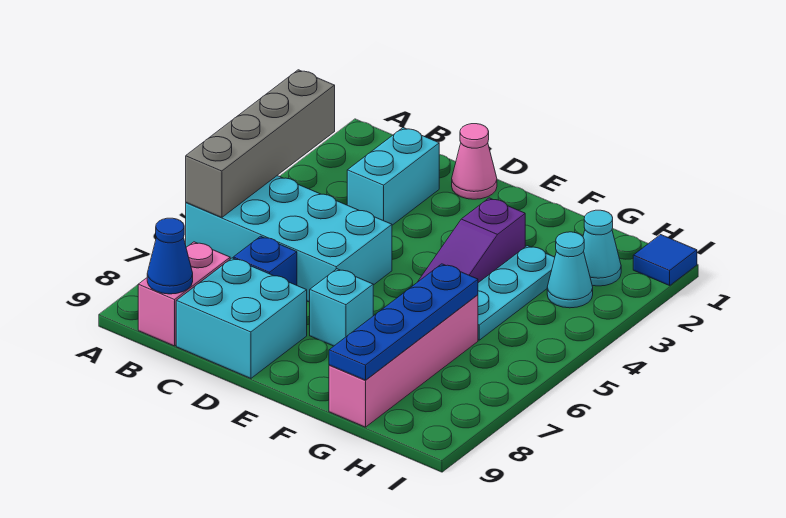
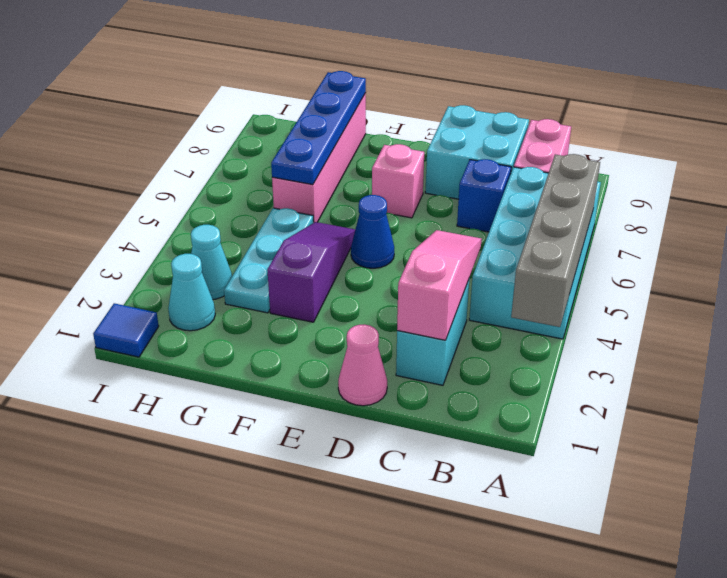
cyan 2x4 brick [186,176,392,302] -> cyan 2x4 brick turned to [469,167,601,339]
blue 1x1 cone [147,218,193,294] -> blue 1x1 cone moved to [351,195,394,268]
none -> pink 1x3 slope [397,230,481,340]
cyan 1x1 brick [310,269,373,346] -> pink 1x1 brick [372,144,424,218]

